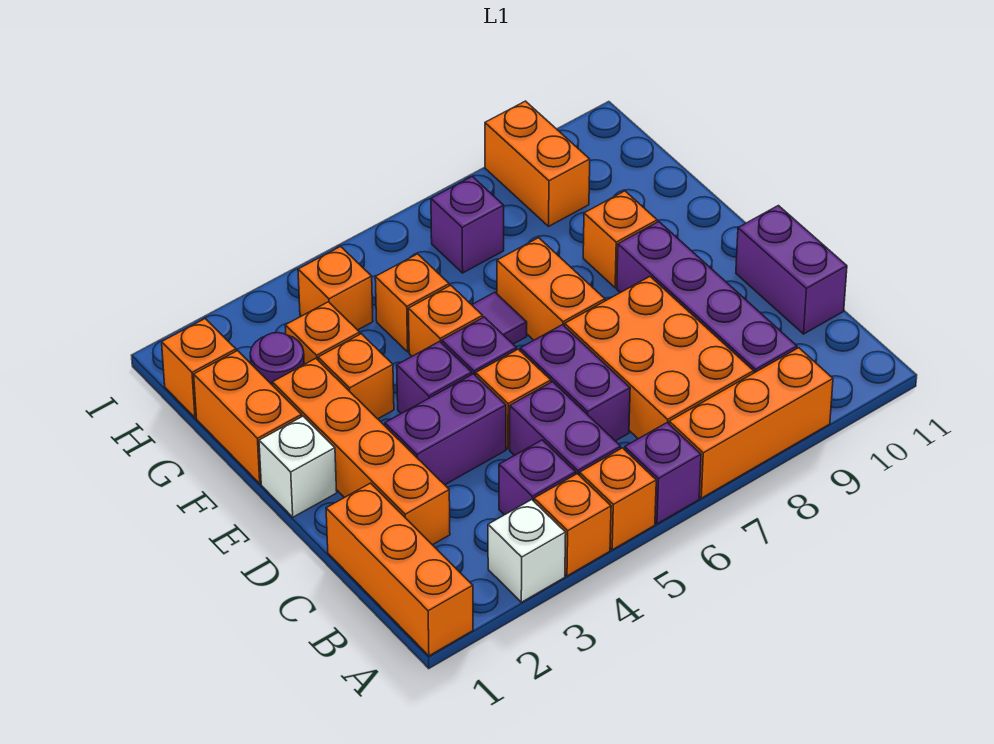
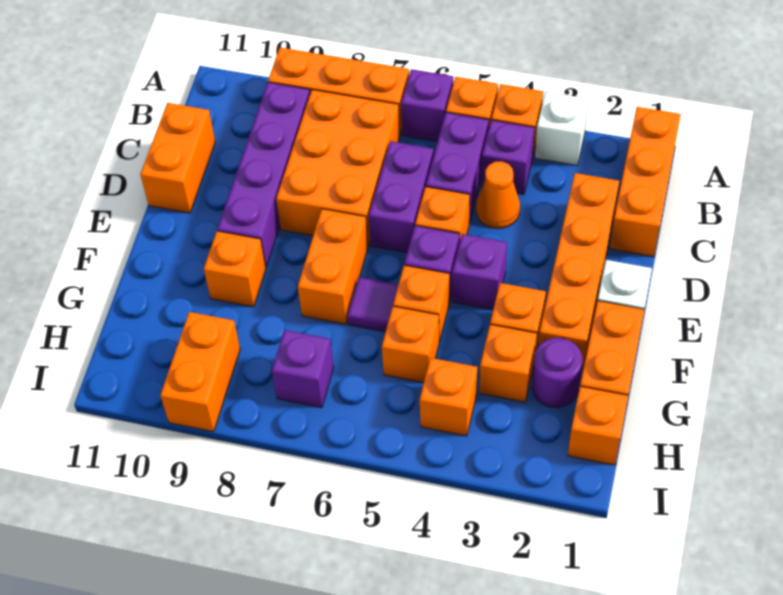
none -> orange 1x1 cone [476,162,520,229]
purple 1x2 brick [736,206,847,334] -> orange 1x2 brick [140,103,215,213]
purple 1x2 brick [385,374,506,485] -> none

